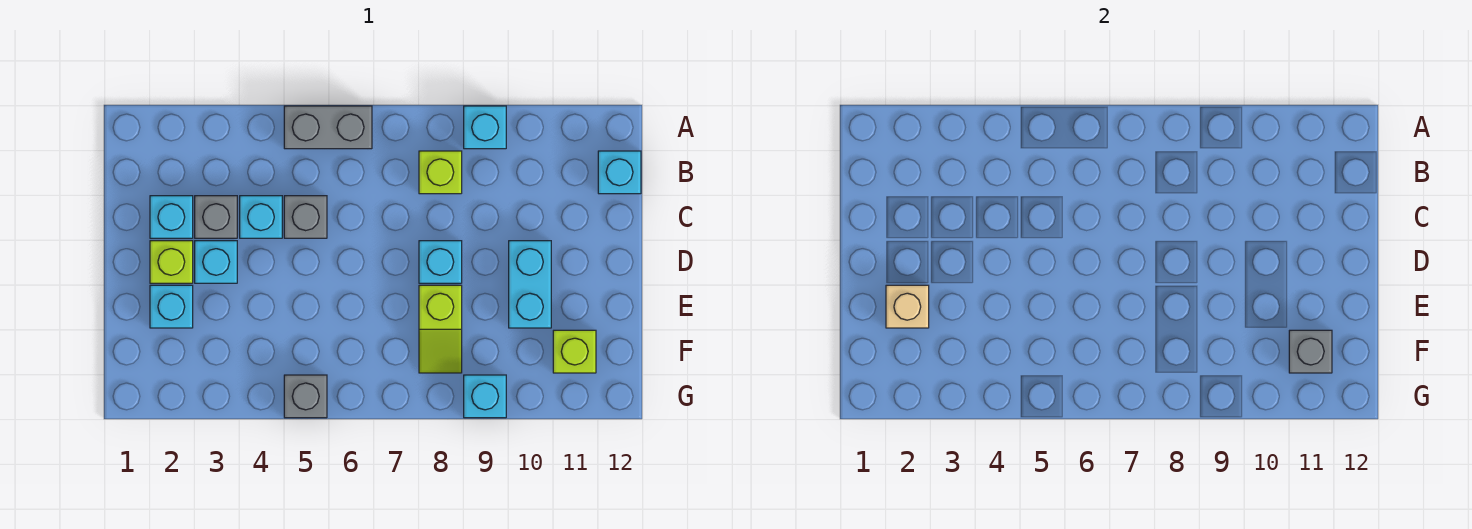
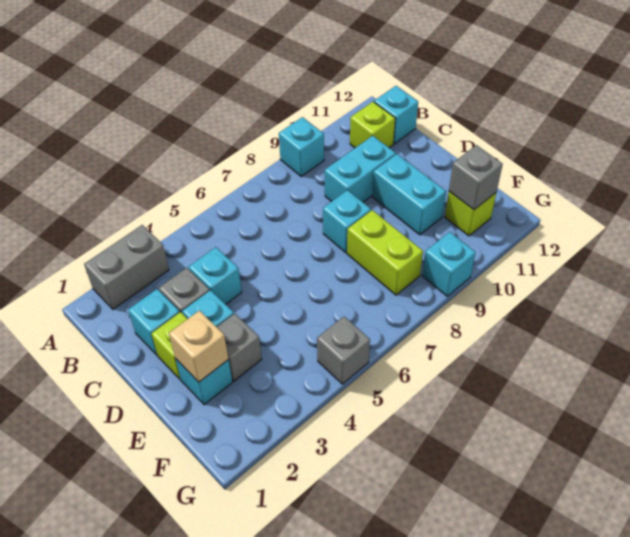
grey 1x2 brick [284,106,372,149] -> grey 1x2 brick moved to [84,225,169,309]
lime 1x1 brick [419,151,462,194] -> lime 1x1 brick moved to [350,102,395,148]
grey 1x1 brick [284,196,327,238] -> grey 1x1 brick moved to [217,314,262,381]
none -> cyan 1x2 brick [325,136,396,202]
lime 1x2 slope [419,285,462,373] -> lime 1x2 brick [347,210,423,295]

